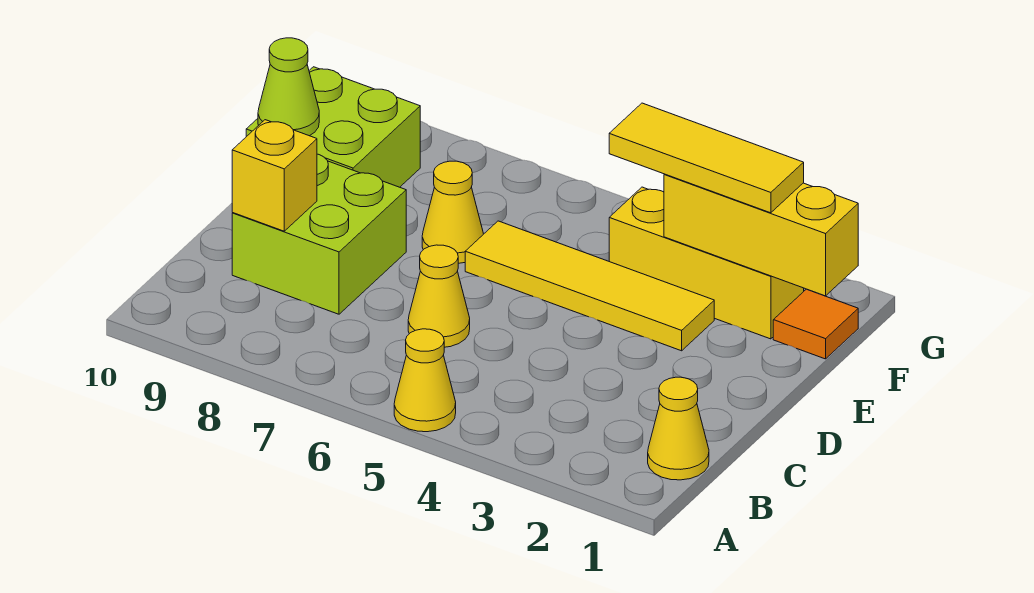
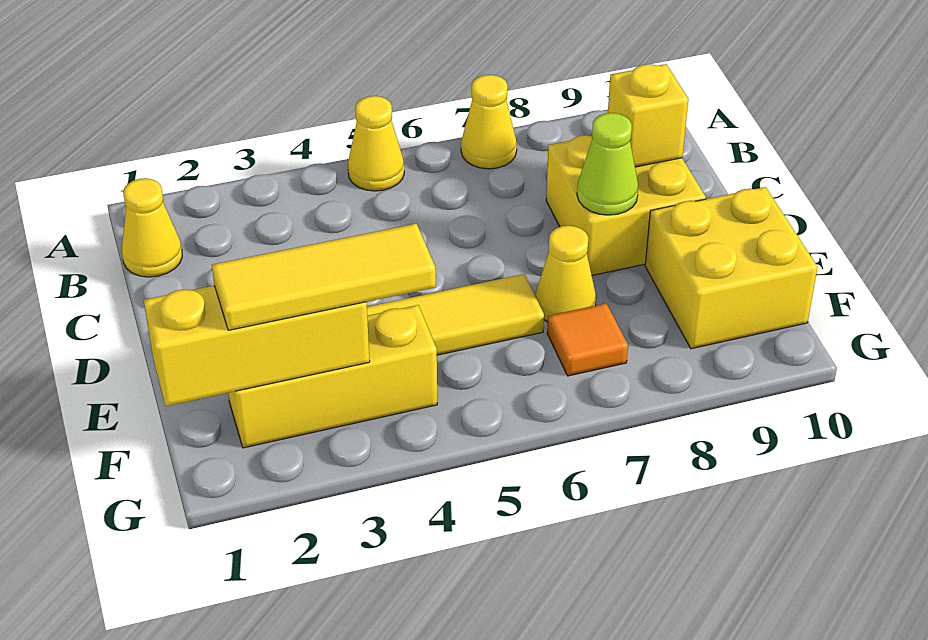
yellow 1x1 cone [408,245,470,347] -> yellow 1x1 cone moved to [461,75,517,169]
lime 2x2 brick [232,154,406,314] -> yellow 2x2 brick [546,135,706,275]
lime 2x2 brick [246,67,420,187] -> yellow 2x2 brick [645,187,818,349]
lime 1x1 cone [258,38,319,136] -> lime 1x1 cone moved to [577,113,638,215]
orange 1x1 tile [773,289,858,359] -> orange 1x1 tile moved to [547,303,628,376]

